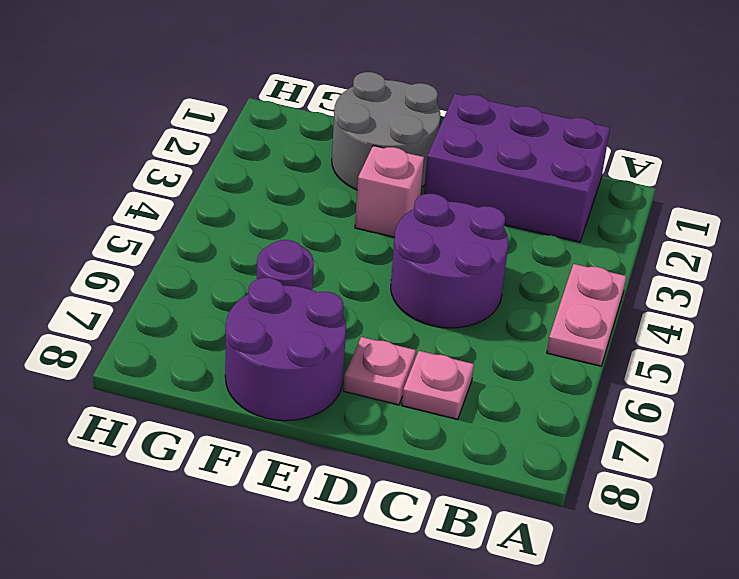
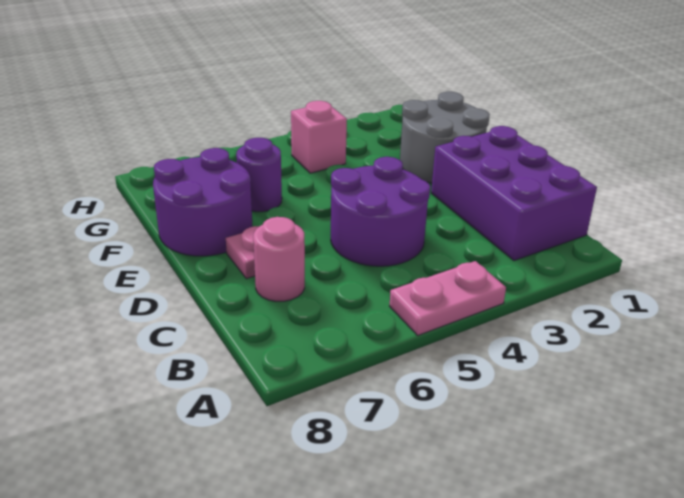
pink 1x1 plate [402,351,474,419] -> pink 1x1 round brick [253,217,305,301]
pink 1x1 brick [355,146,424,237] -> pink 1x1 brick moved to [291,101,347,173]

